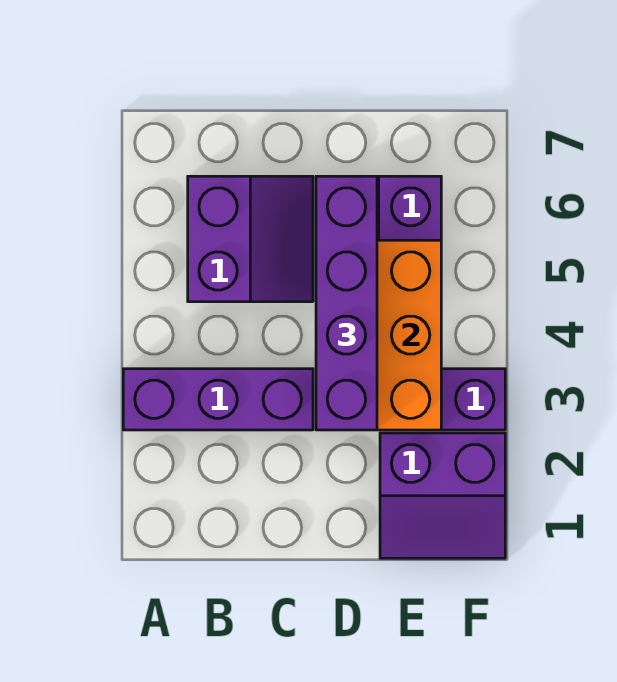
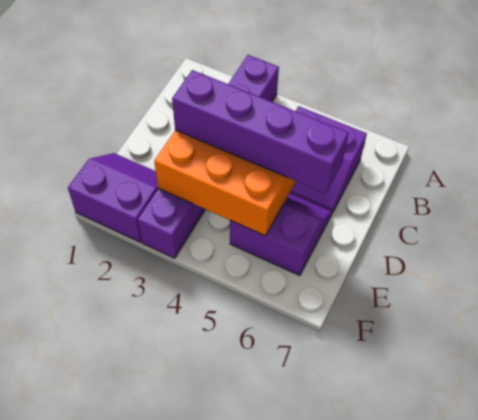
purple 2x2 slope [380,433,505,558] -> purple 2x2 slope turned to [68,153,158,242]

